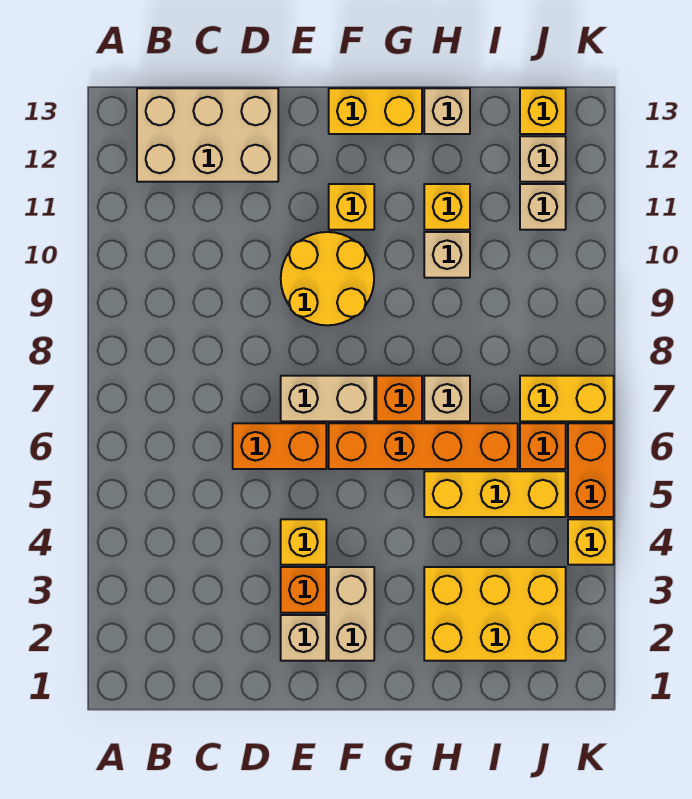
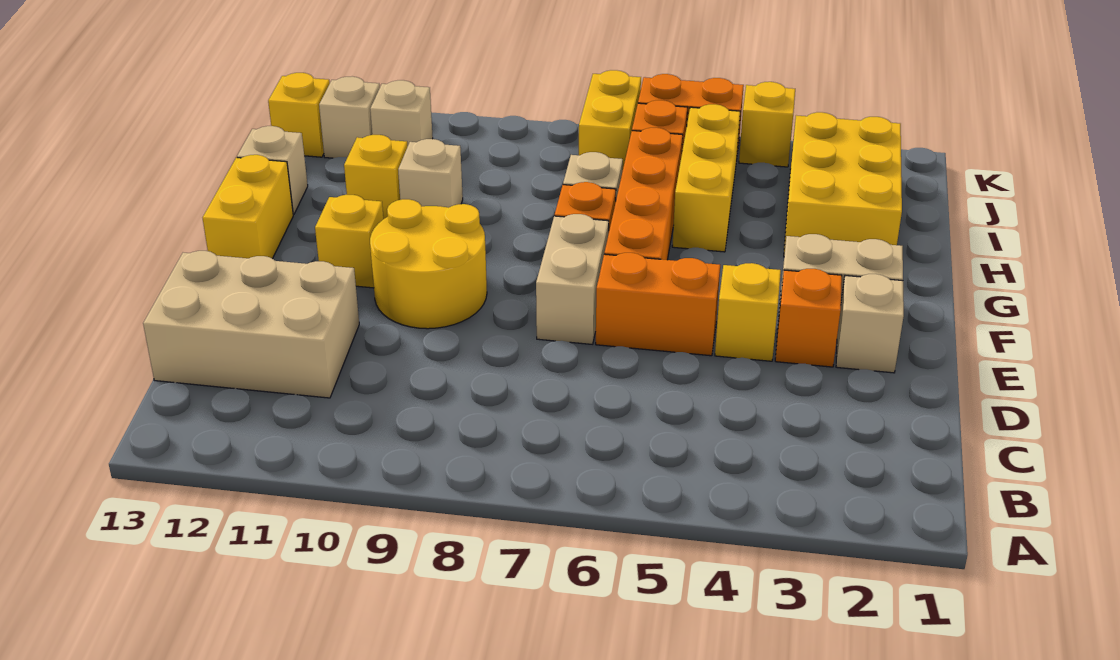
tan 2x3 brick [137,88,278,182] -> tan 2x3 brick turned to [143,251,359,398]
orange 1x2 brick [233,423,326,469] -> orange 1x2 brick turned to [596,253,720,356]

